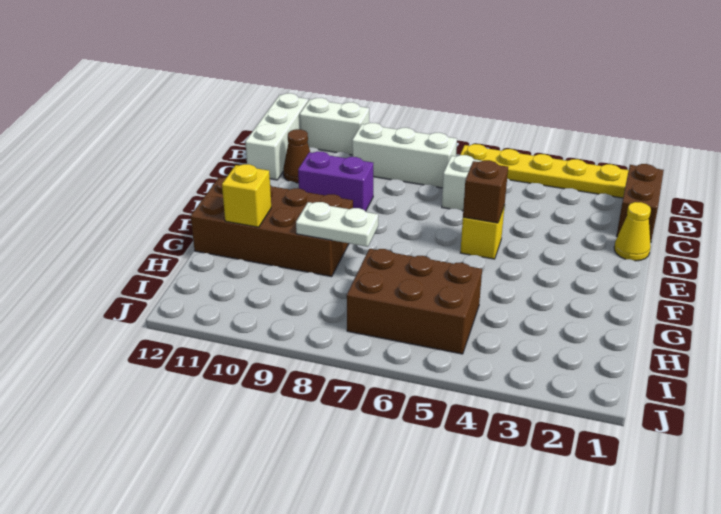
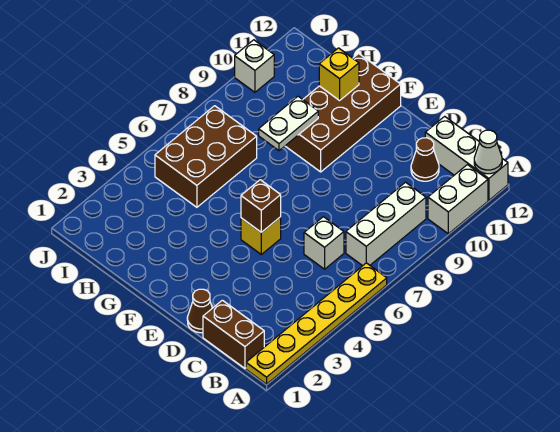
none -> white 1x1 cone [474,130,502,174]
yellow 1x1 cone [614,202,651,261] -> brown 1x1 cone [187,289,212,333]
purple 1x2 brick [298,151,373,211] -> none
none -> white 1x1 brick [235,40,274,92]

